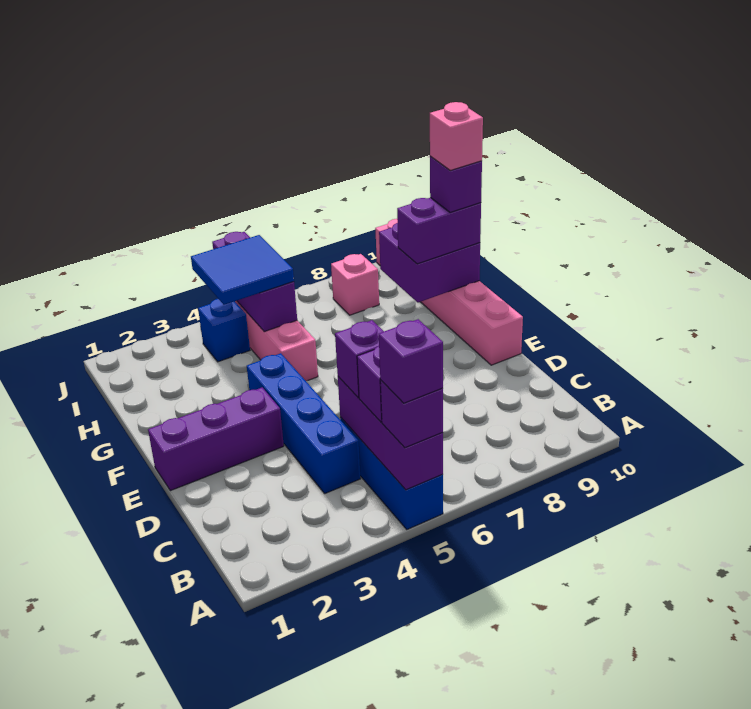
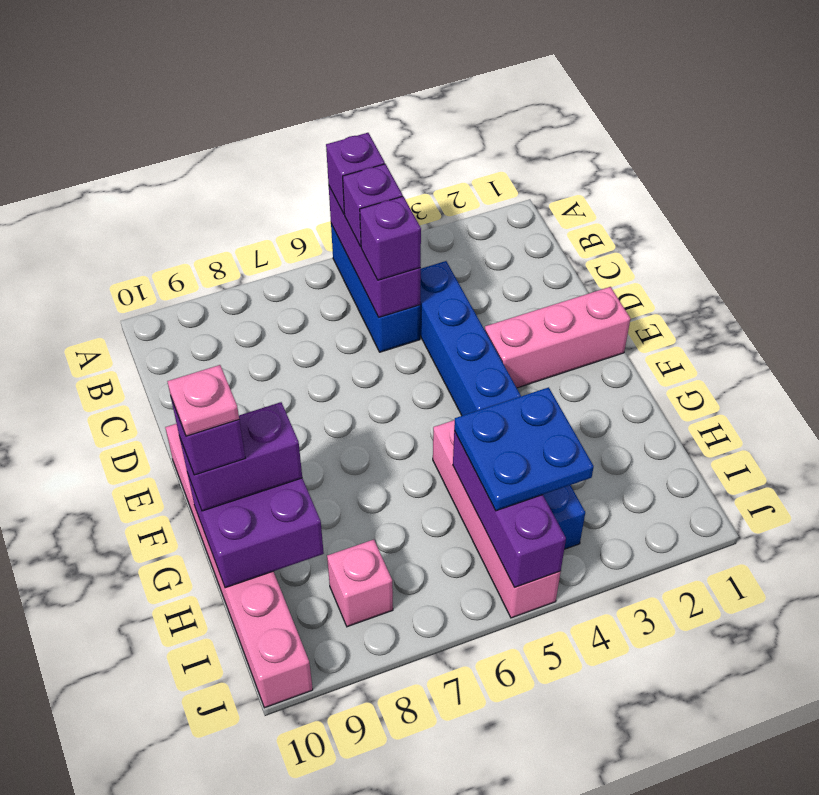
purple 1x1 brick [379,319,443,403] -> none
purple 1x3 brick [148,387,284,491] -> pink 1x3 brick [485,287,630,388]
pink 1x1 brick [430,102,483,170] -> pink 1x1 plate [167,365,239,436]
blue 2x2 tile [191,235,294,305] -> blue 2x2 plate [454,387,594,511]

